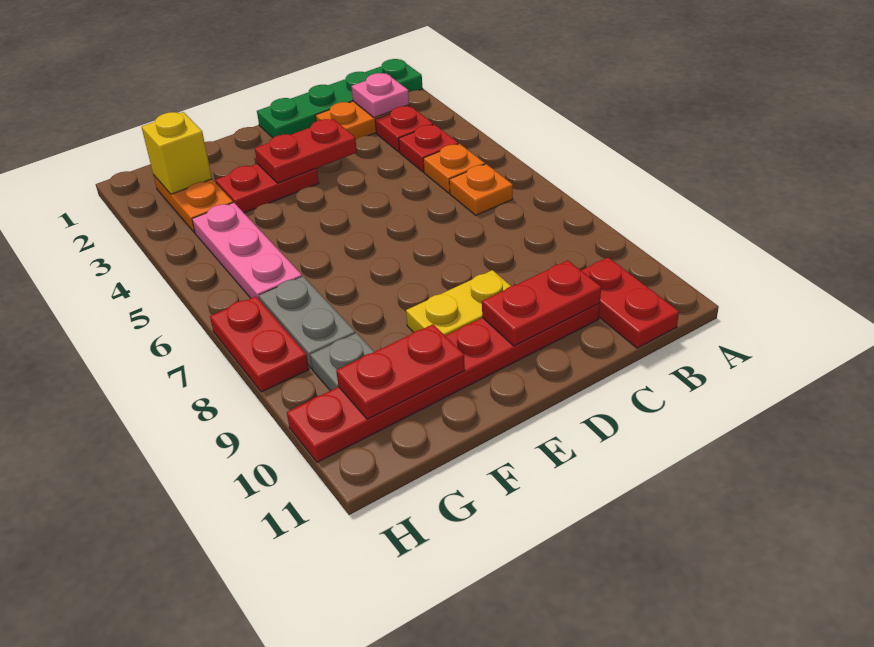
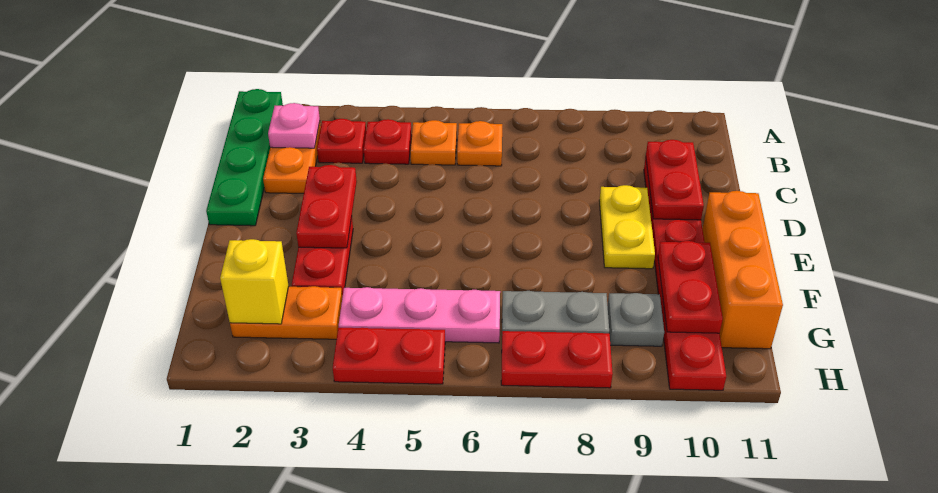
red 1x2 plate [581,257,679,348] -> red 1x2 plate moved to [333,328,445,384]
none -> orange 1x3 brick [702,191,783,349]

